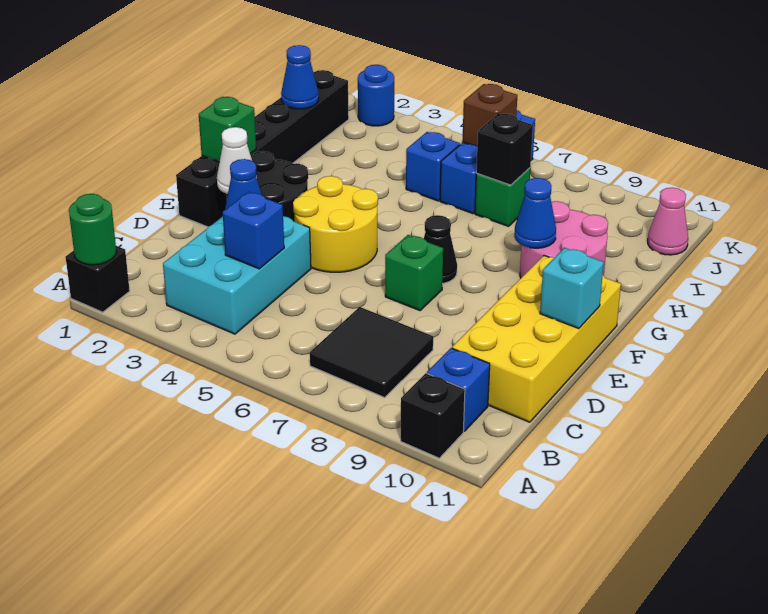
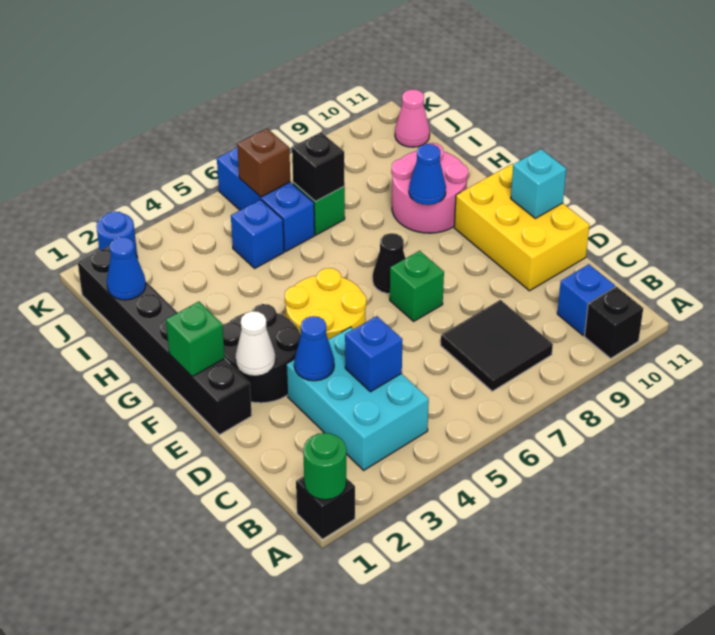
yellow 2x4 brick [452,256,621,422] -> yellow 2x3 brick [454,164,590,291]

